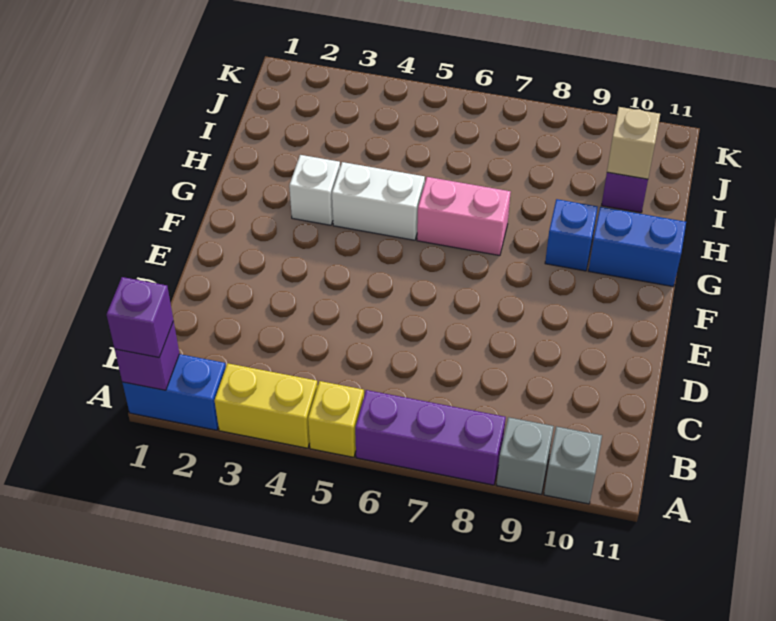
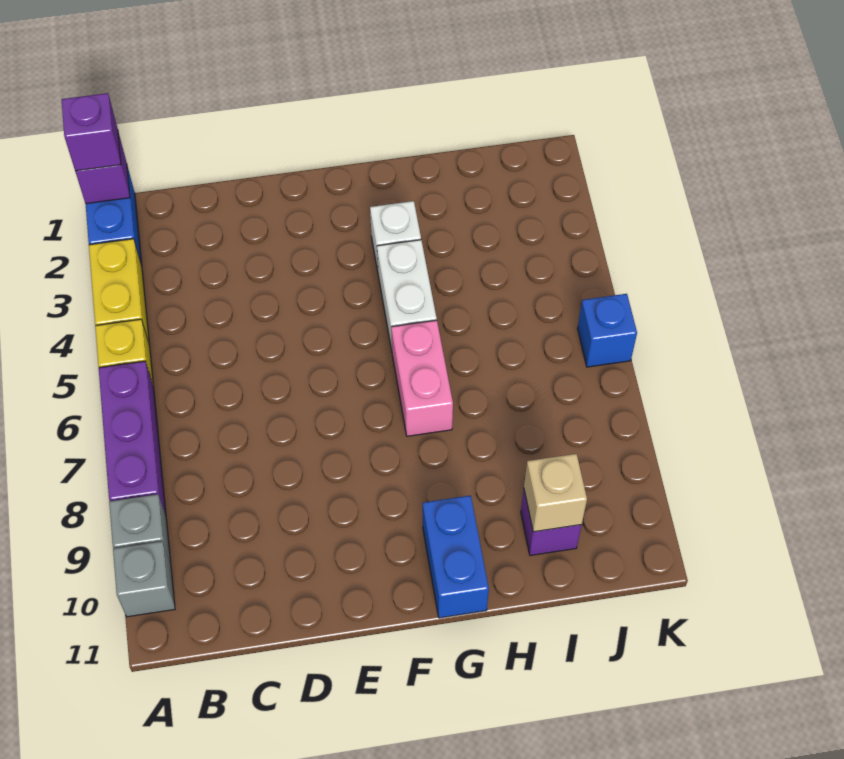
blue 1x1 brick [545,199,598,271] -> blue 1x1 brick moved to [577,294,637,367]

